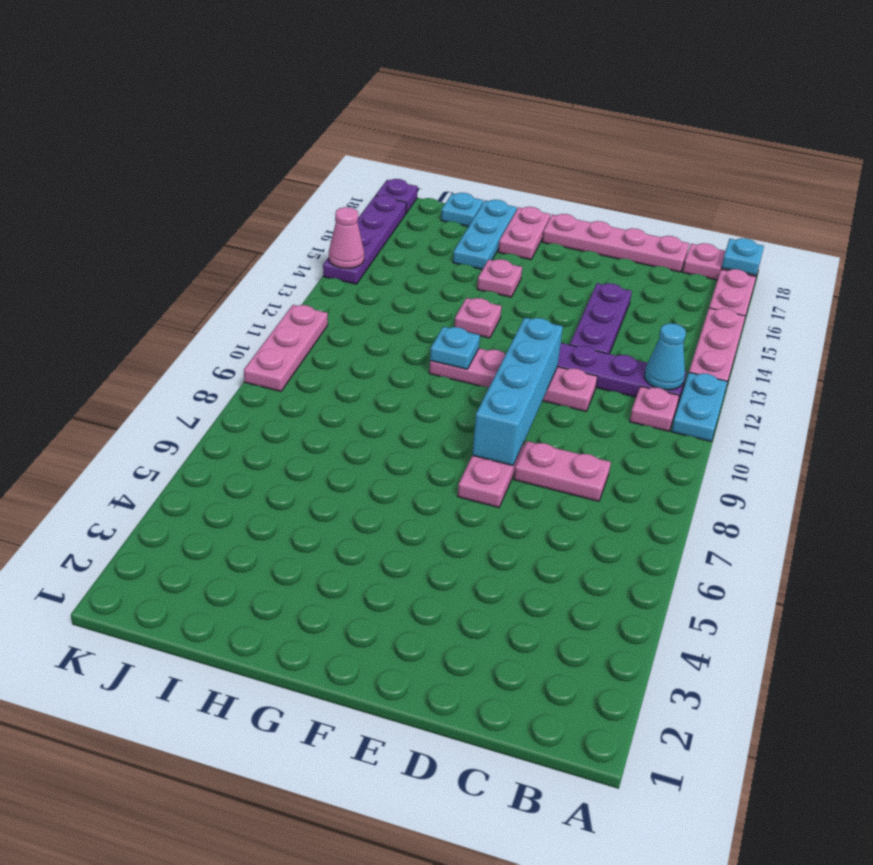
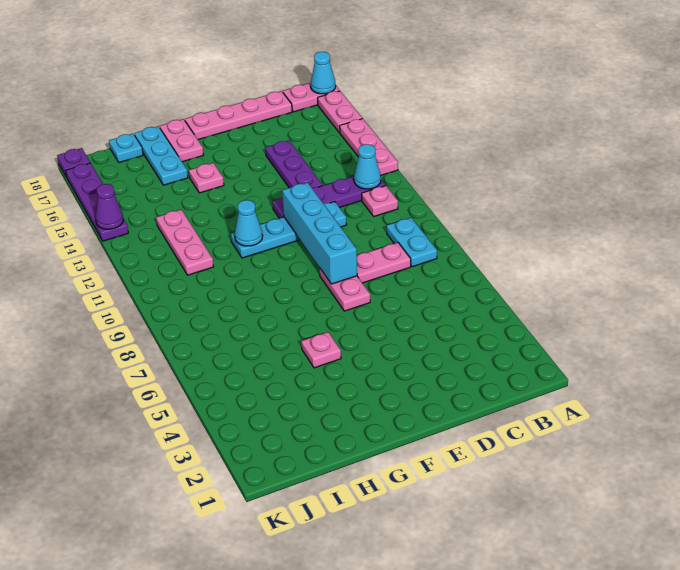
cyan 1x2 plate [671,372,727,441] -> cyan 1x2 plate moved to [387,218,437,267]
cyan 1x1 plate [722,238,764,275] -> cyan 1x1 cone [311,52,336,94]
pink 1x4 plate [429,348,598,411] -> cyan 1x4 plate [231,201,347,258]
cyan 1x1 plate [430,327,480,369] -> cyan 1x1 cone [235,200,263,246]
pink 1x1 plate [454,298,501,338] -> pink 1x1 plate moved to [301,332,341,368]
pink 1x3 plate [244,305,328,391] -> pink 1x3 plate moved to [156,210,214,275]
pink 1x1 cone [329,207,364,268] -> purple 1x1 cone [95,184,123,229]

